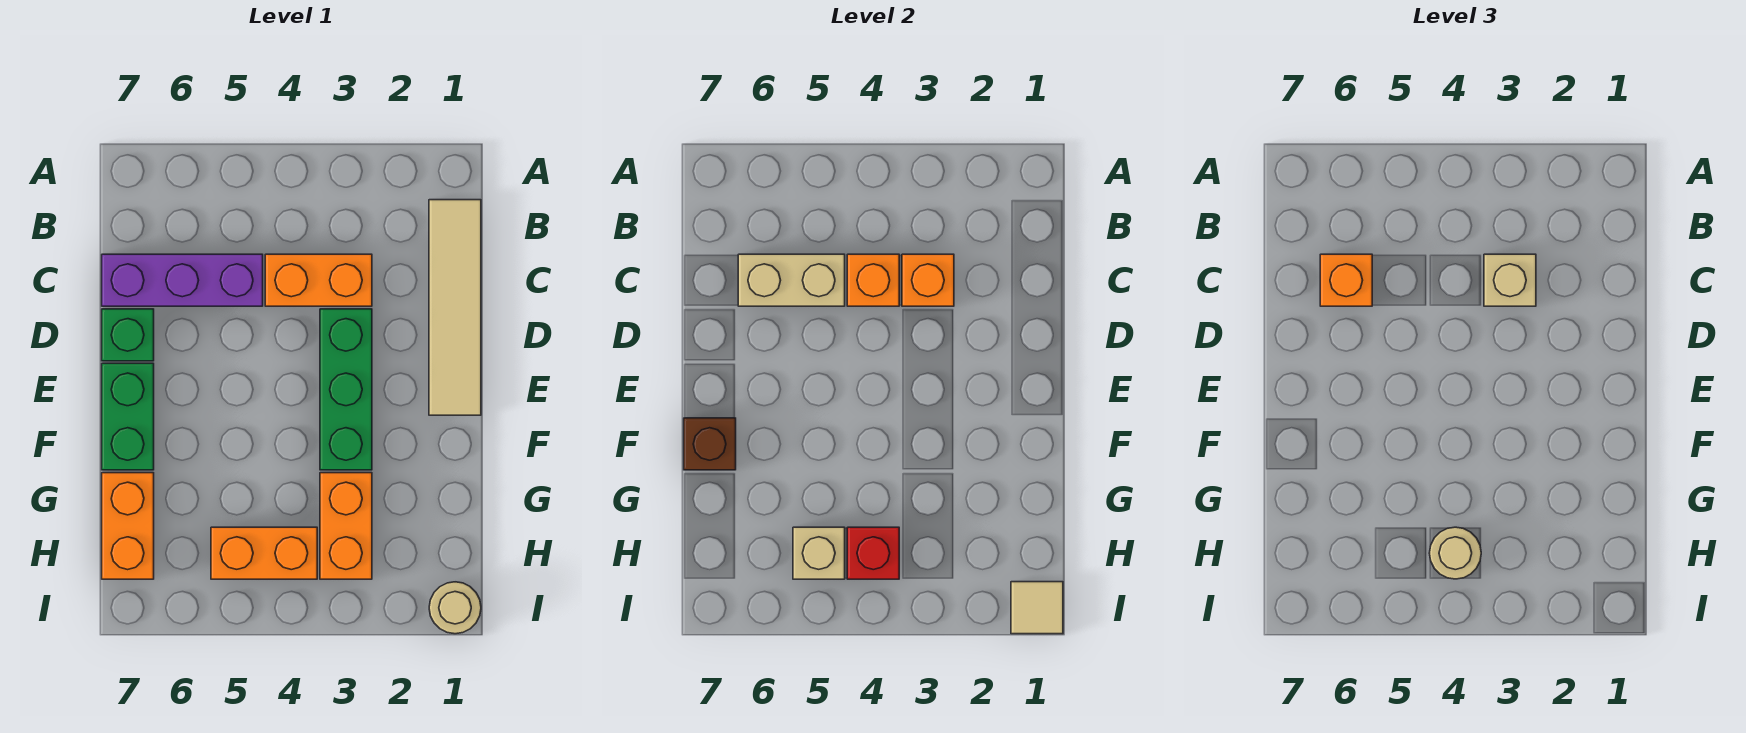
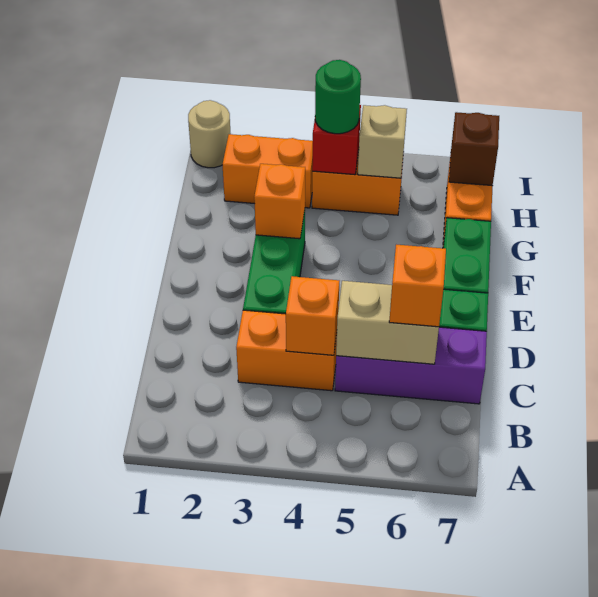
tan 1x4 tile [429,200,481,415] -> none
orange 1x1 brick [902,254,954,306] -> orange 1x1 brick moved to [254,164,305,239]
tan 1x1 brick [1484,254,1536,306] -> none
brown 1x1 brick [684,418,736,470] -> brown 1x1 brick moved to [449,112,499,186]
orange 1x2 brick [320,473,372,579] -> orange 1x2 brick turned to [222,134,313,208]
tan 1x1 round brick [1429,527,1481,579] -> green 1x1 round brick [315,60,361,134]
tan 1x1 tile [1011,582,1063,634] -> none

